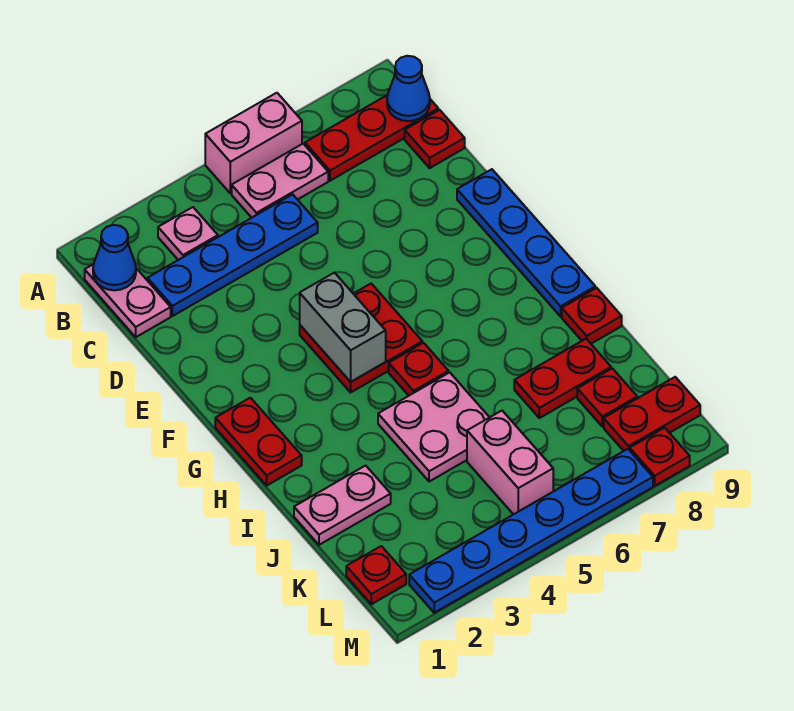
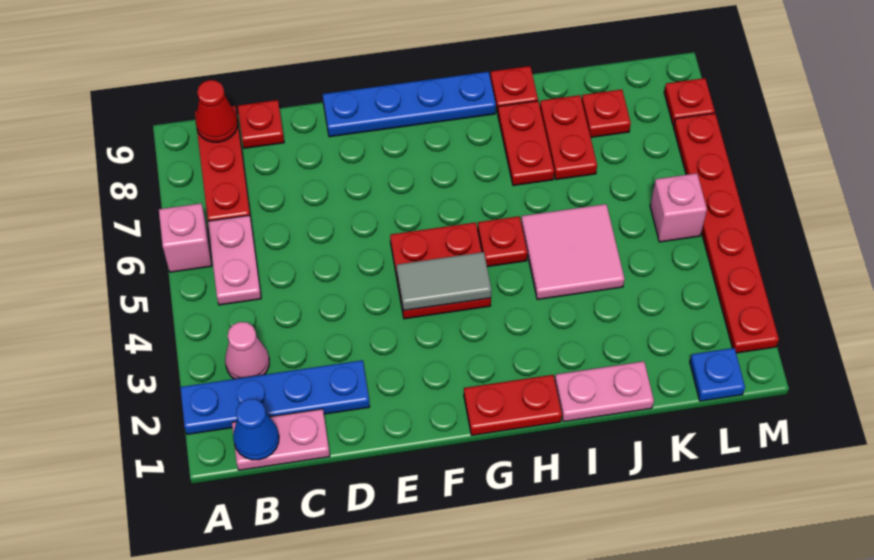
pink 1x2 brick [205,93,302,193] -> pink 1x1 brick [159,203,212,272]
pink 1x1 plate [158,207,218,260] -> pink 1x1 cone [225,322,269,379]
blue 1x1 cone [387,56,430,121] -> red 1x1 cone [196,80,238,142]
blue 1x4 plate [147,194,318,316] -> blue 1x4 plate turned to [180,360,370,434]
grey 1x2 brick [300,273,386,382] -> grey 1x2 tile [397,252,492,311]
pink 2x2 plate [378,372,489,482] -> pink 2x2 tile [521,204,625,300]
pink 1x2 plate [294,465,391,545] -> pink 1x2 plate turned to [555,361,654,422]
pink 1x2 brick [467,411,553,515] -> pink 1x1 brick [650,173,707,242]
red 1x1 plate [346,546,406,604] -> blue 1x1 plate [690,348,745,401]
red 1x2 plate [604,377,700,451] -> red 1x2 plate moved to [498,101,554,186]
blue 1x6 plate [409,449,653,613] -> red 1x6 plate [674,113,779,353]

